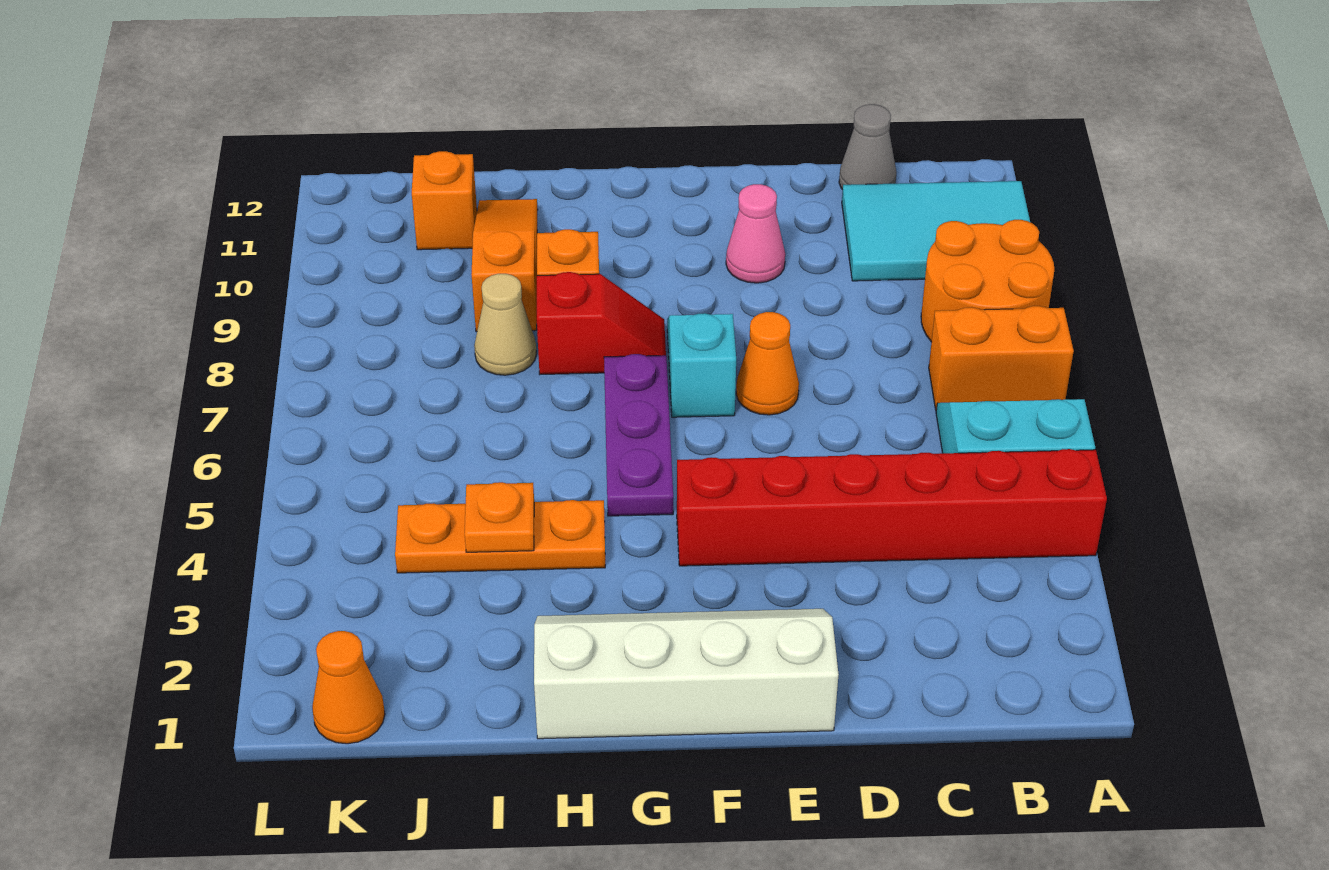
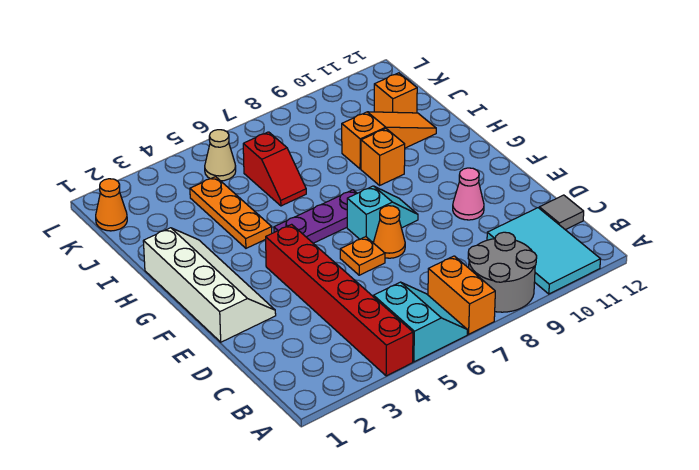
orange 2x2 round brick [921,220,1054,342] -> grey 2x2 round brick [468,232,537,312]
grey 1x1 cone [839,104,897,190] -> grey 1x1 tile [539,195,584,230]
red 1x2 slope [537,272,666,374] -> red 1x2 slope moved to [243,132,306,206]
orange 1x1 plate [465,482,534,552] -> orange 1x1 plate moved to [340,237,385,275]
tan 1x1 cone [474,274,536,375] -> tan 1x1 cone moved to [205,130,236,181]

